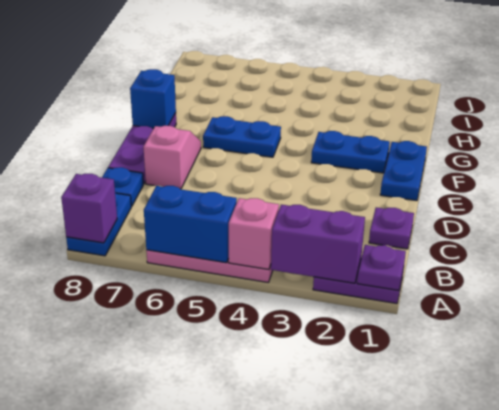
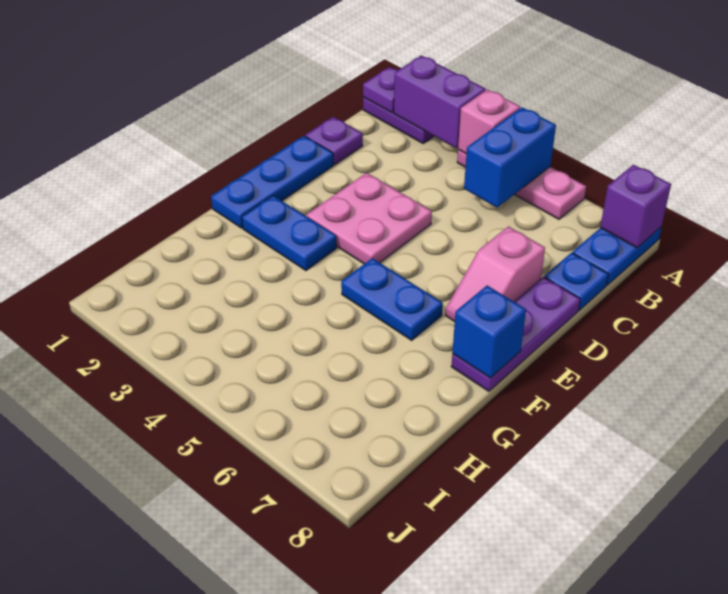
blue 1x2 brick [144,186,237,263] -> blue 1x2 brick turned to [464,107,556,207]
none -> pink 2x2 plate [306,173,432,264]
blue 1x2 plate [380,141,427,201] -> blue 1x3 plate [211,136,334,228]

